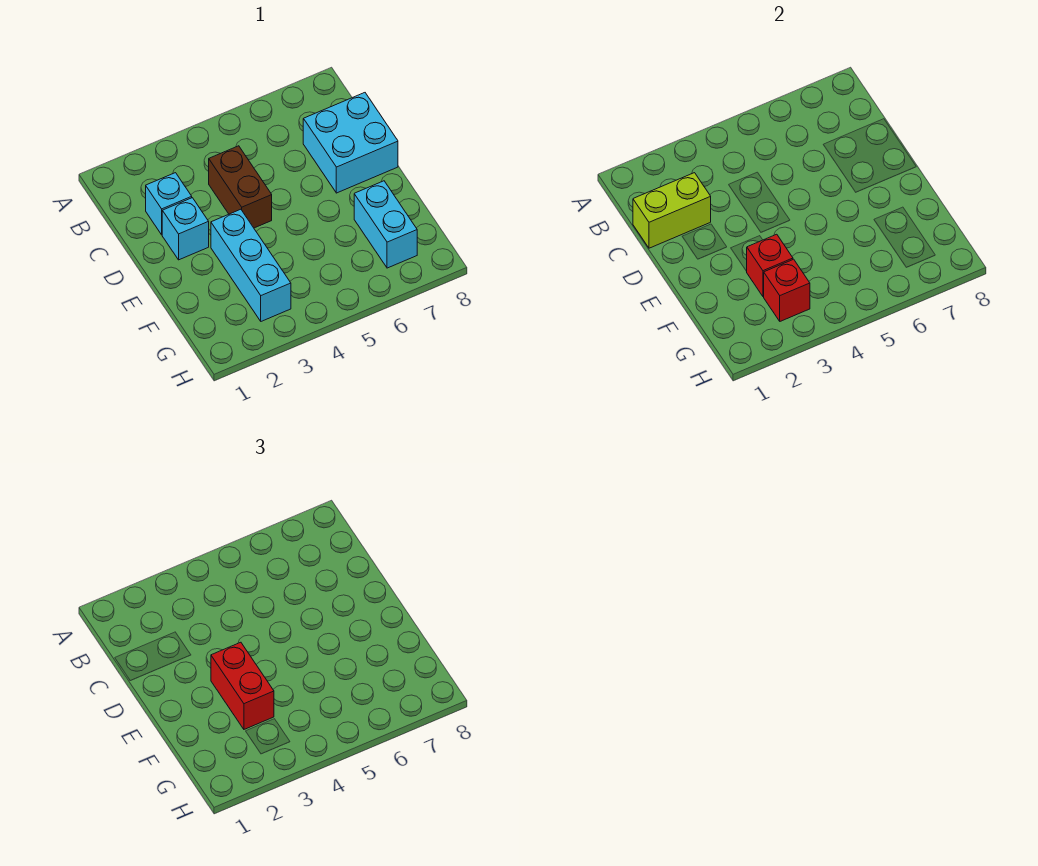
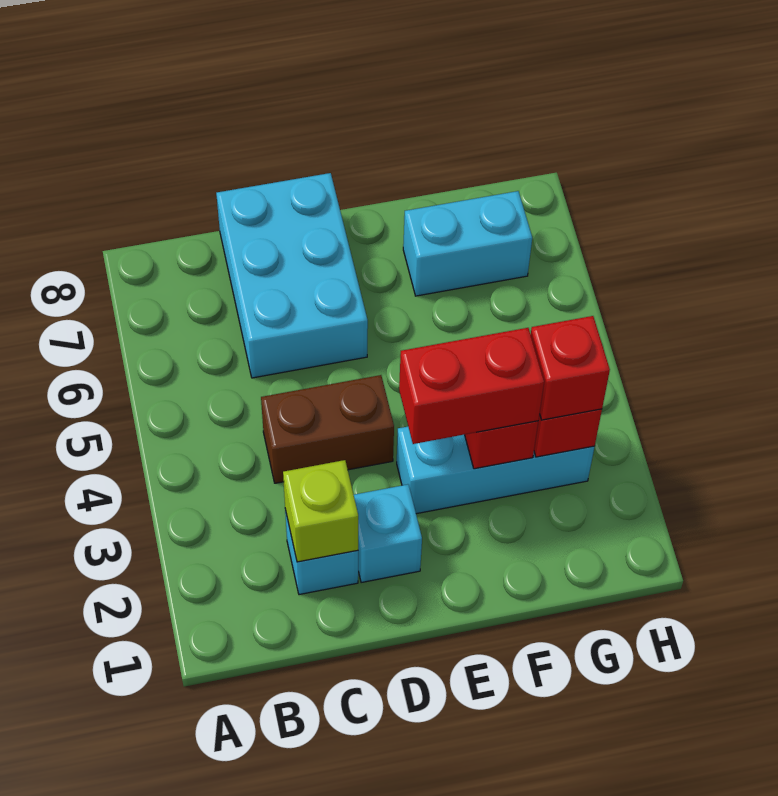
lime 1x2 brick [633,173,711,248] -> lime 1x1 brick [283,460,358,562]
cyan 2x2 brick [303,93,398,193] -> cyan 2x3 brick [216,173,368,378]
none -> red 1x1 brick [531,316,610,420]

